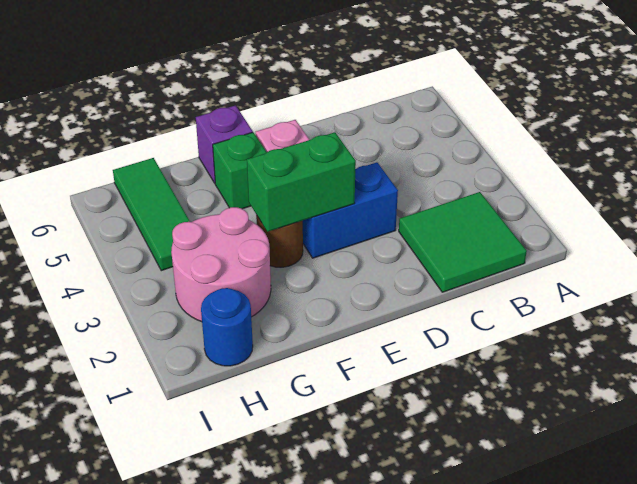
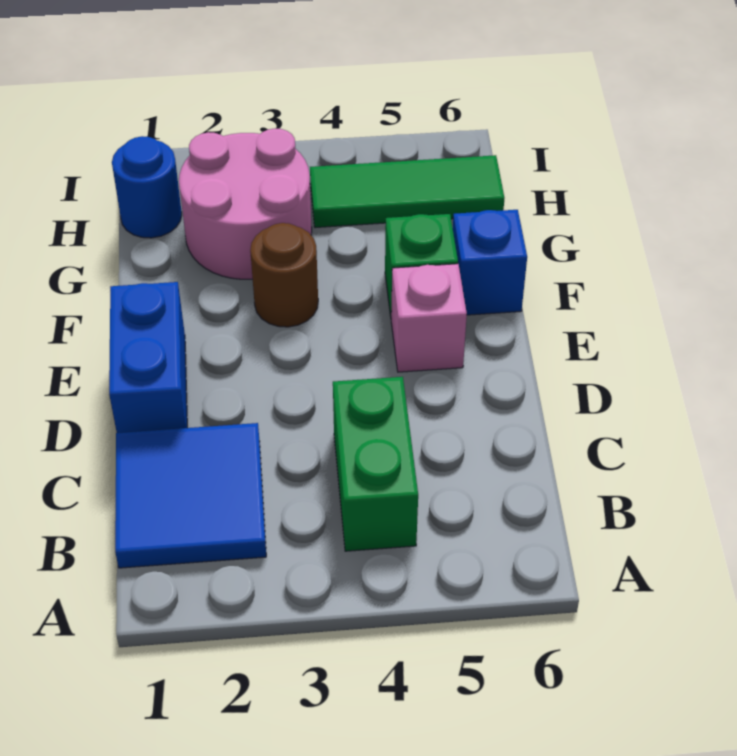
green 2x2 tile [399,192,527,292] -> blue 2x2 tile [115,423,266,568]
blue 1x2 brick [303,162,398,258] -> blue 1x2 brick moved to [109,282,187,433]
green 1x2 brick [247,132,356,232] -> green 1x2 brick moved to [333,377,418,551]
purple 1x1 brick [196,105,253,183] -> blue 1x1 brick [453,210,527,315]

